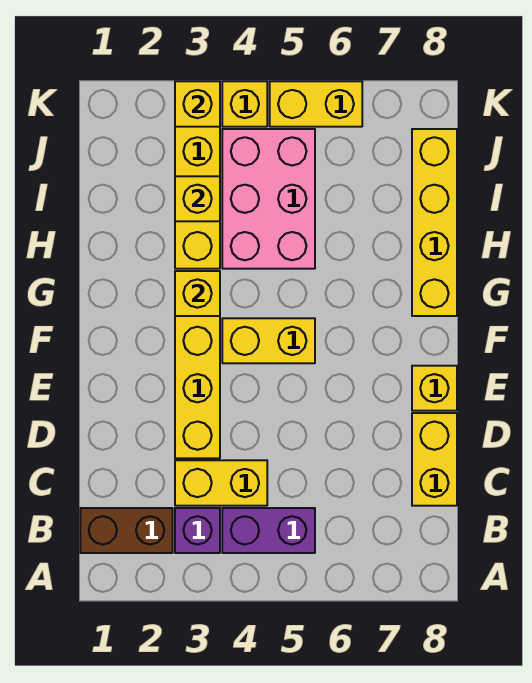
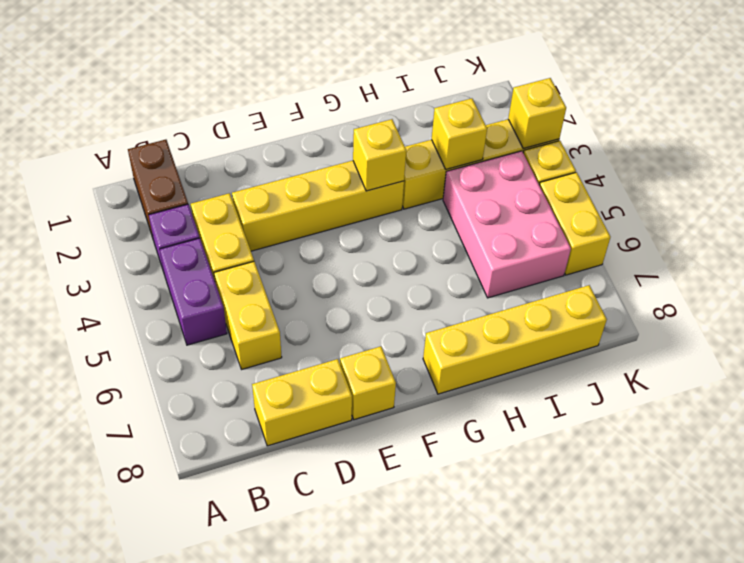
yellow 1x2 brick [222,318,315,363] -> yellow 1x2 brick moved to [214,262,282,369]
pink 2x3 brick [222,129,315,269] -> pink 2x3 brick turned to [443,151,571,298]

